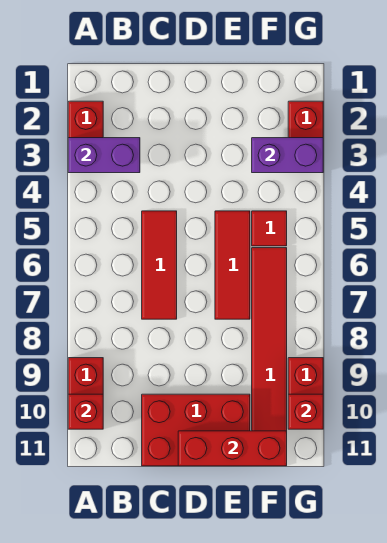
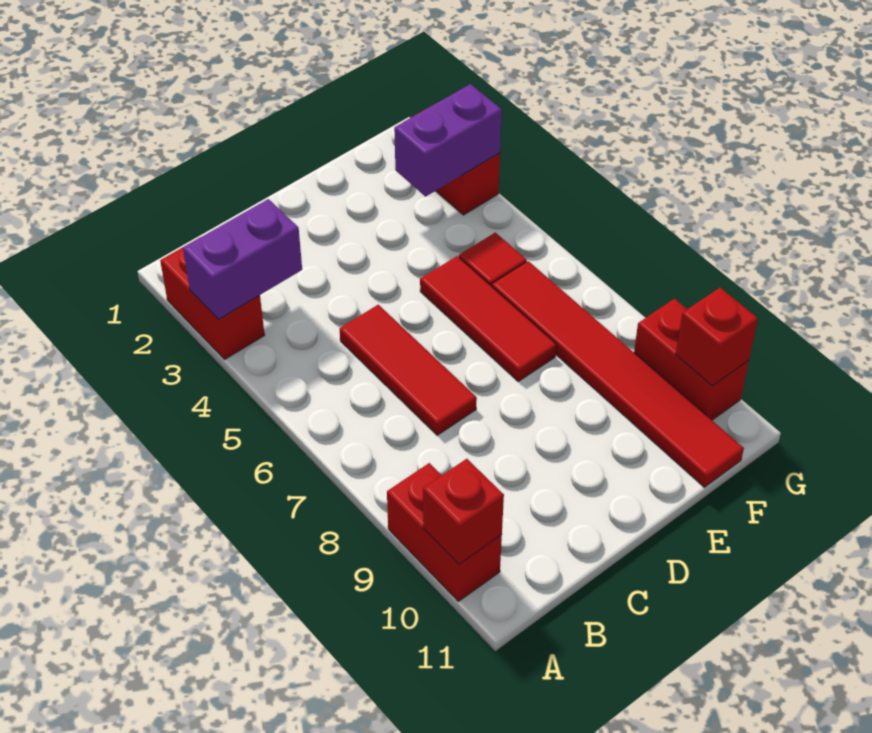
red 2x3 brick [142,394,250,466] -> none
red 1x3 brick [178,431,287,466] -> none

